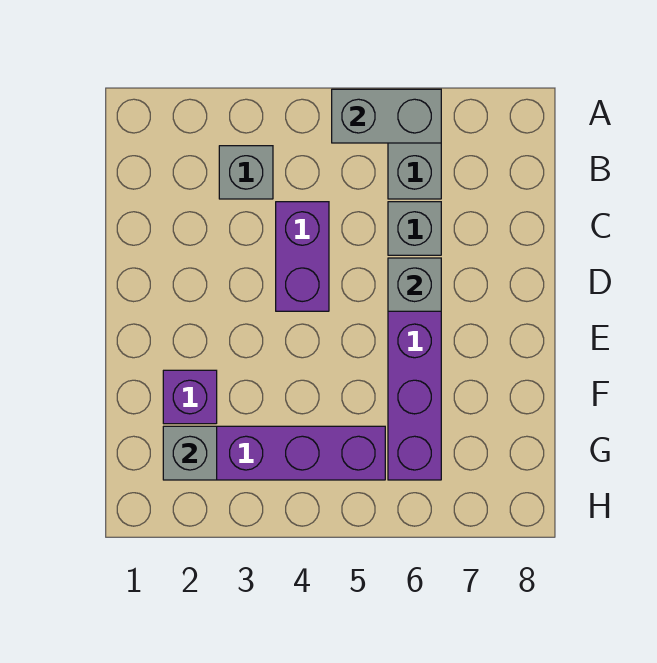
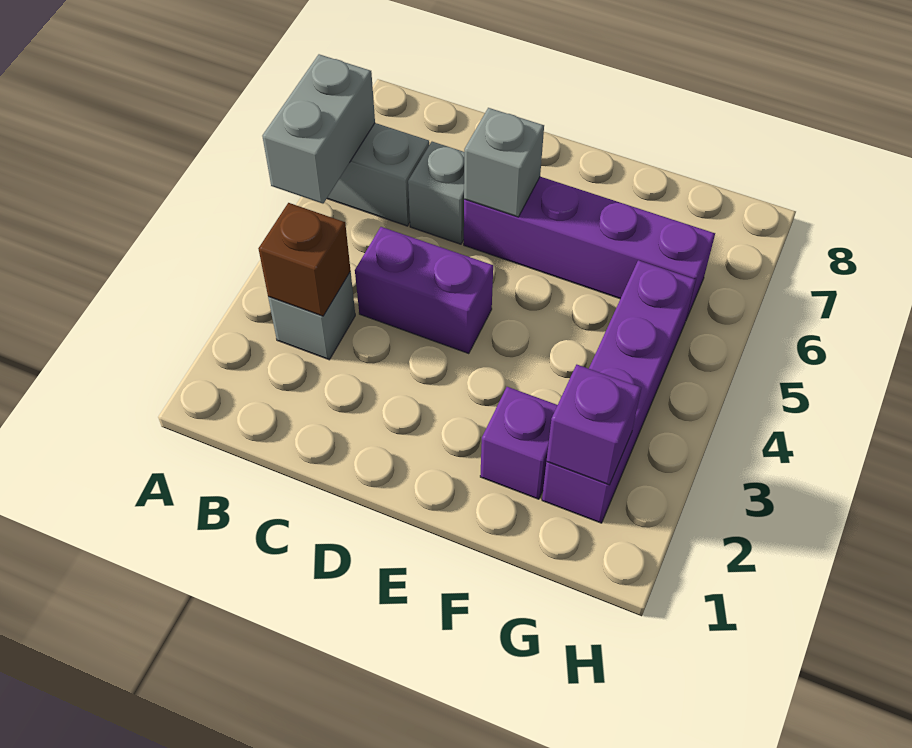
none -> brown 1x1 brick [258,203,351,316]
grey 1x1 brick [163,426,217,480] -> purple 1x1 brick [547,365,641,485]

